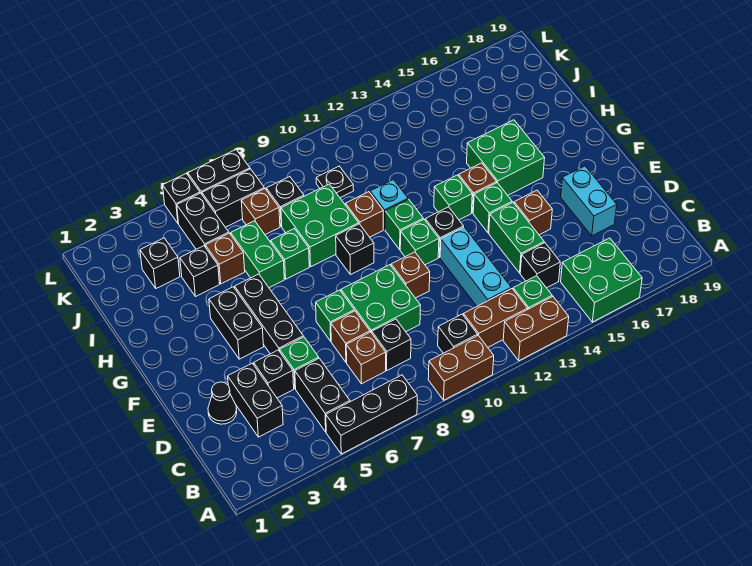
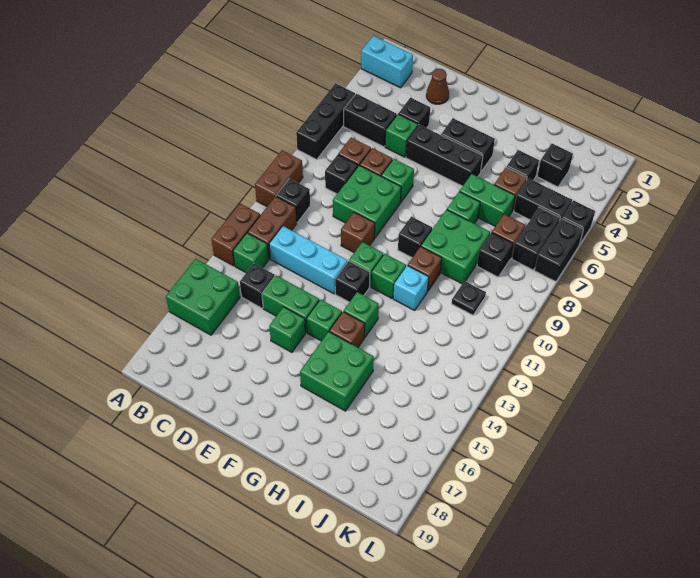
black 1x2 brick [228,363,283,437] -> none
black 1x1 cone [208,382,237,424] -> brown 1x1 cone [426,69,449,104]
cyan 1x2 brick [561,166,617,236] -> cyan 1x2 brick moved to [361,36,413,88]
brown 1x1 brick [514,190,552,235] -> green 1x1 brick [269,307,306,352]

